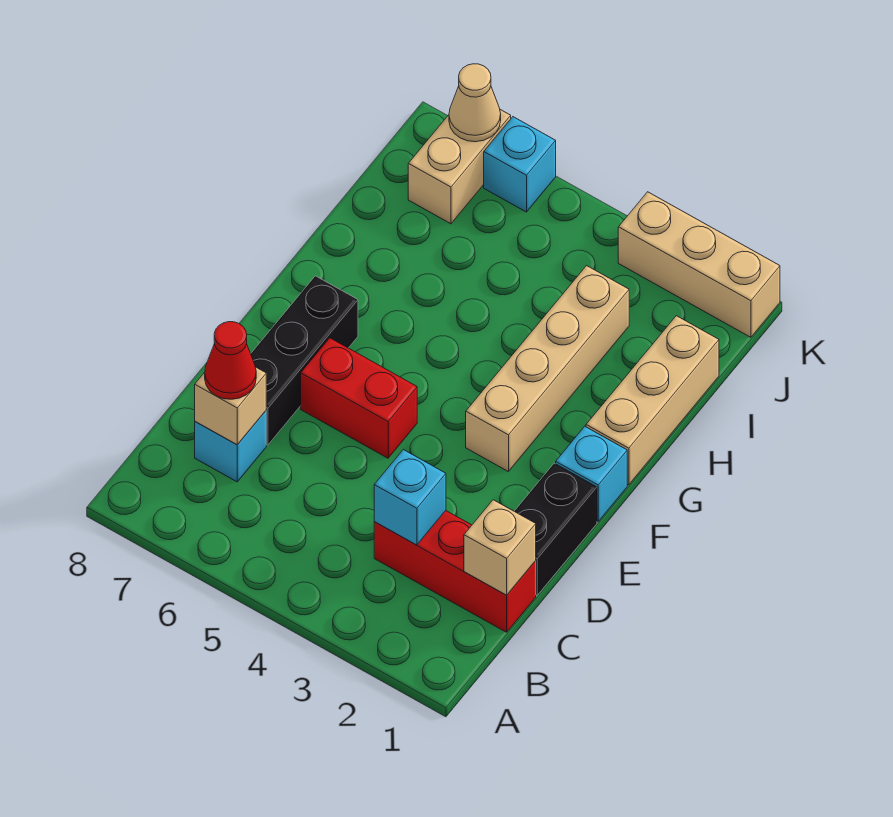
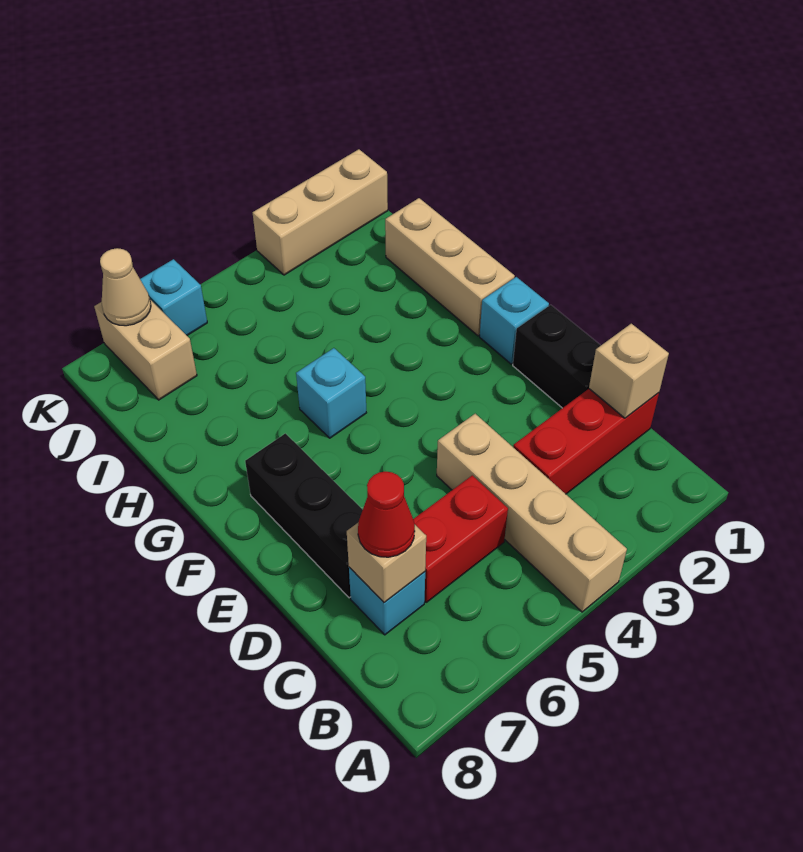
cyan 1x1 brick [374,450,446,545] -> cyan 1x1 brick moved to [296,348,366,438]
red 1x2 brick [301,338,417,458] -> red 1x2 brick moved to [413,475,508,602]
tan 1x4 brick [466,266,629,472] -> tan 1x4 brick moved to [437,414,627,612]

